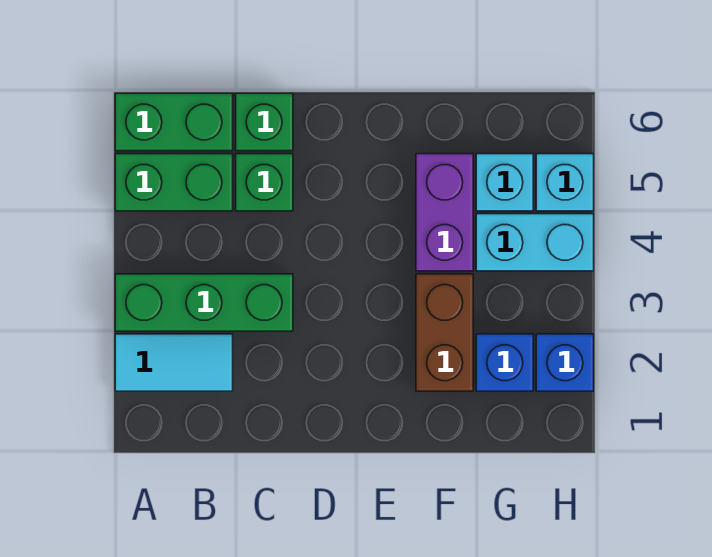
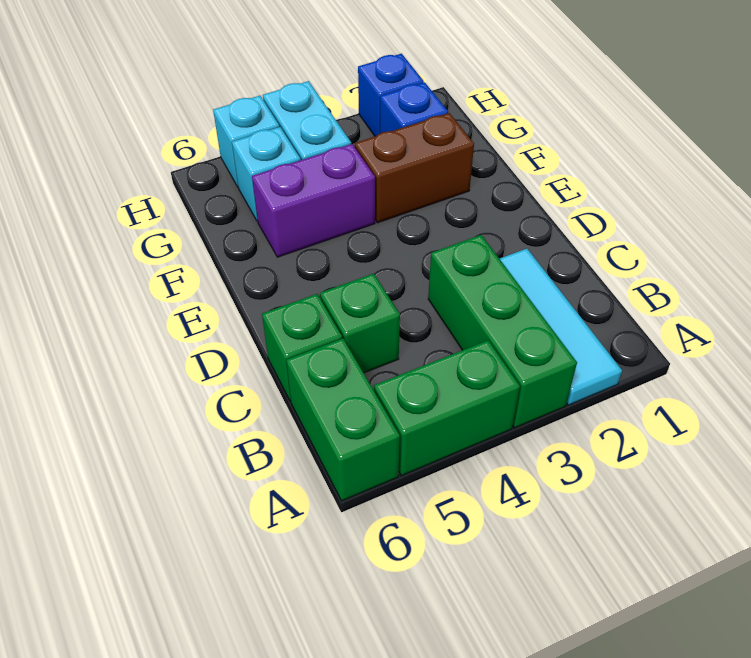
cyan 1x2 tile [115,334,233,391] -> cyan 1x3 tile [500,249,622,405]
green 1x2 brick [115,154,233,211] -> green 1x2 brick turned to [374,340,520,476]

